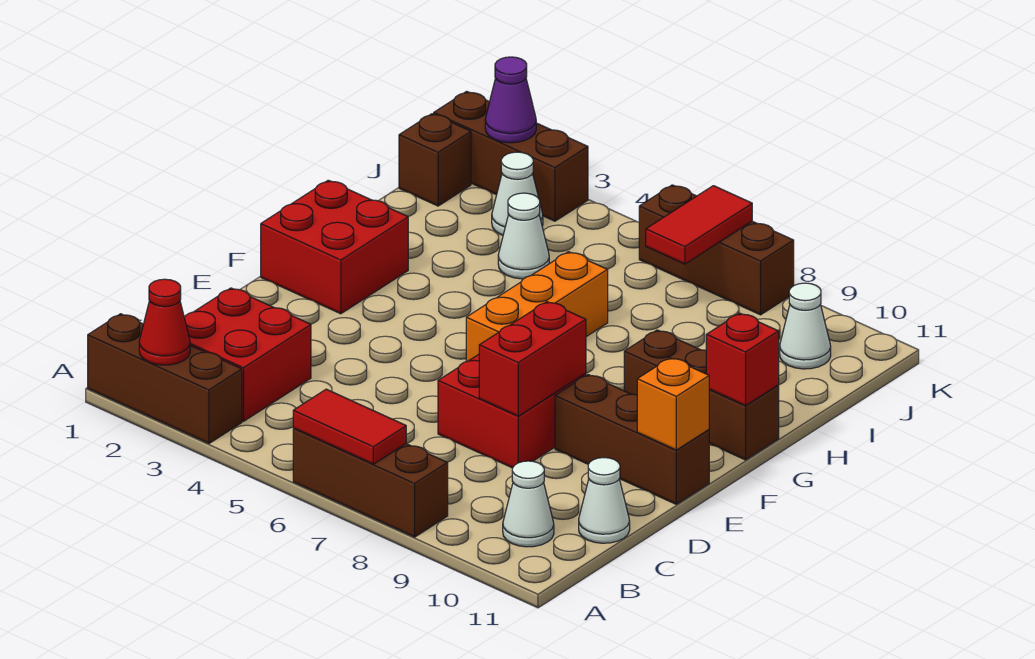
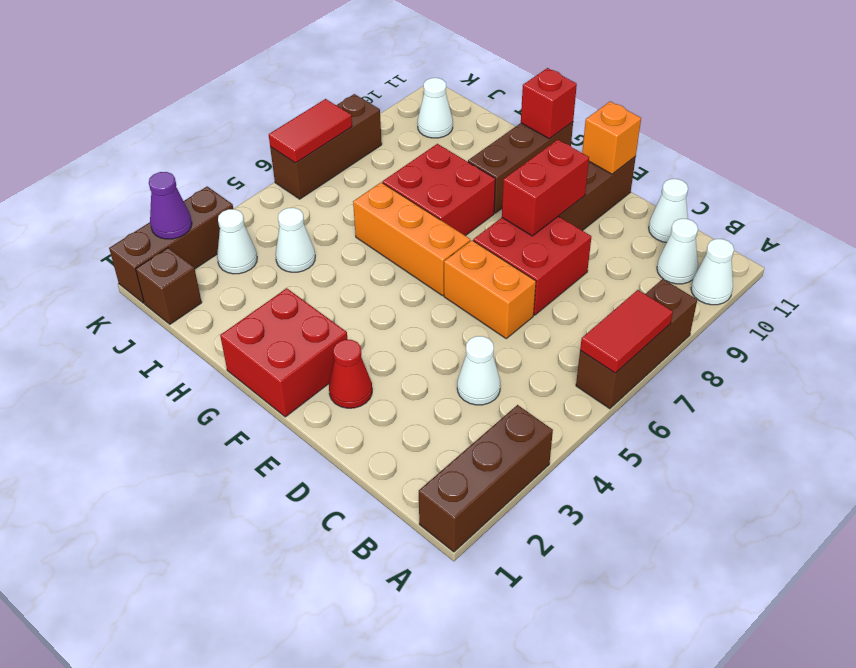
red 1x1 cone [139,279,190,365] -> red 1x1 cone moved to [329,340,372,408]
none -> white 1x1 cone [691,239,734,305]
red 2x2 brick [184,288,311,421] -> red 2x2 brick moved to [383,144,495,236]
none -> white 1x1 cone [457,336,500,405]
none -> orange 1x2 brick [444,240,536,338]
red 1x2 brick [479,302,586,416] -> red 1x2 brick turned to [502,140,589,236]
red 1x2 tile [646,186,752,264] -> red 1x2 tile turned to [269,99,352,163]

